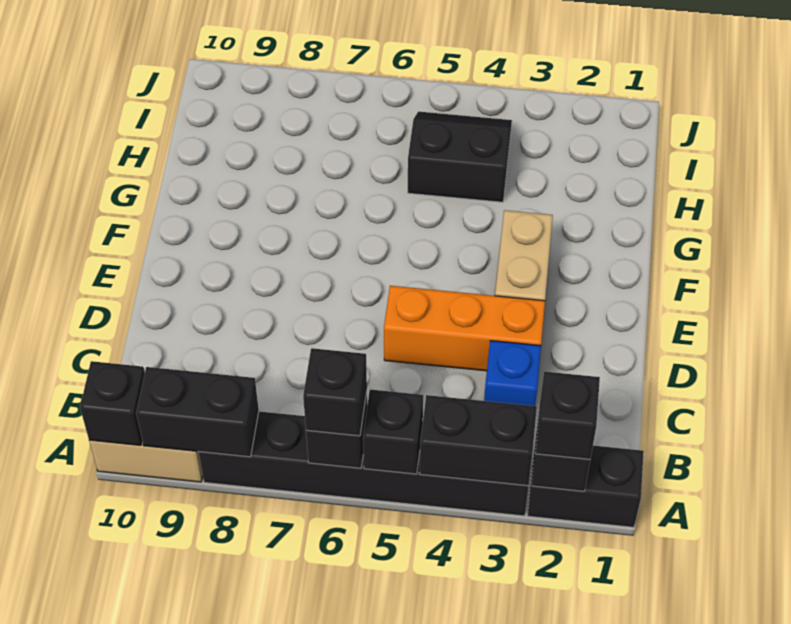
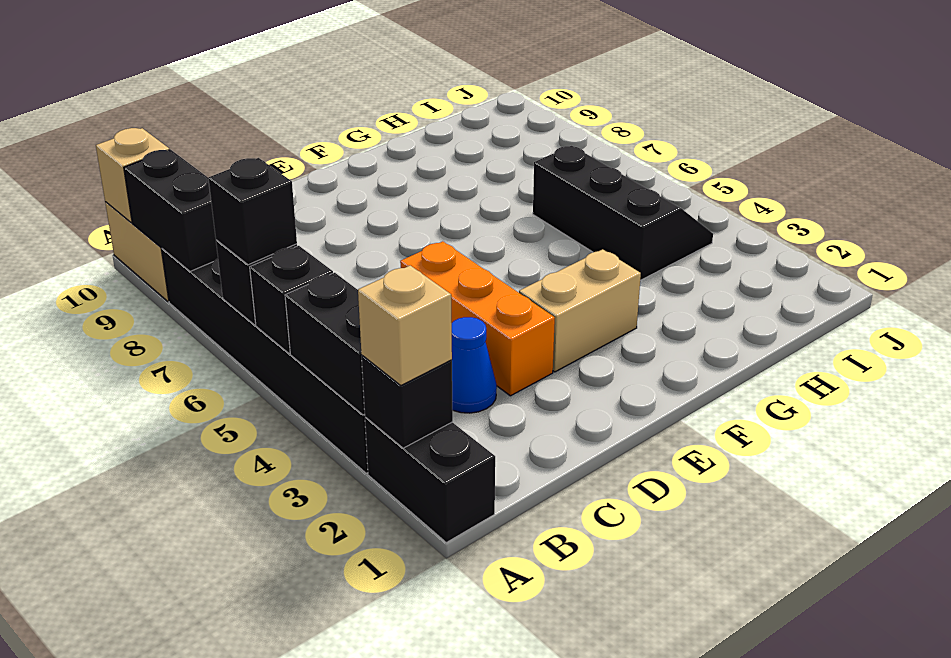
black 1x1 brick [535,372,600,459] -> tan 1x1 brick [358,265,452,385]
black 1x1 brick [80,361,145,446] -> tan 1x1 brick [96,128,169,223]
blue 1x1 brick [484,341,541,406] -> blue 1x1 cone [452,317,497,413]
black 2x2 slope [408,112,512,202] -> black 2x3 slope [533,146,713,280]

